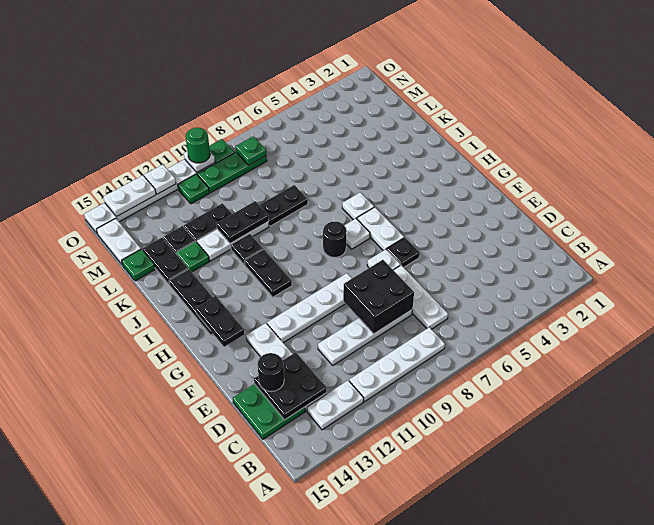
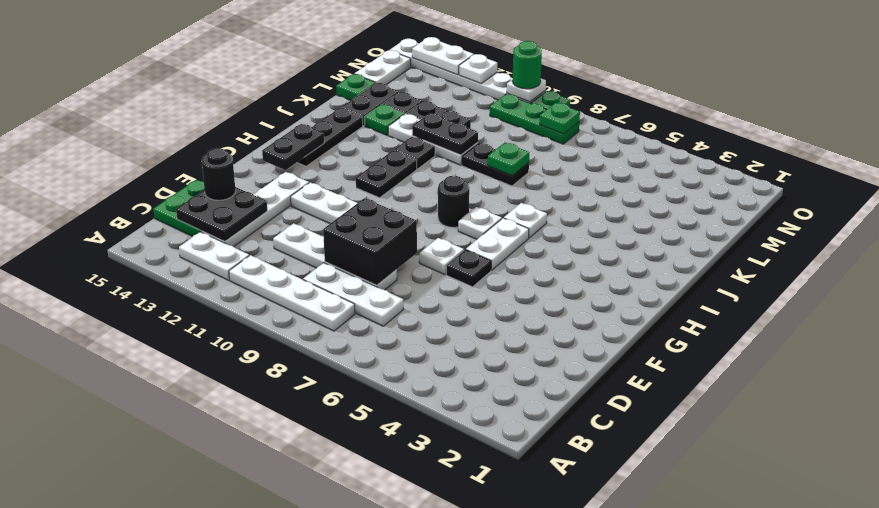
white 1x3 plate [394,265,448,329] -> white 1x3 plate turned to [303,263,403,326]
green 1x1 plate [178,174,209,204] -> green 1x1 plate moved to [488,143,529,176]

